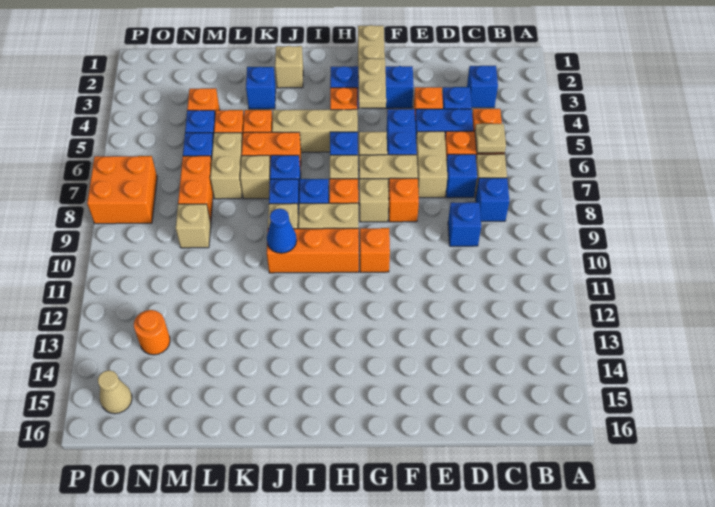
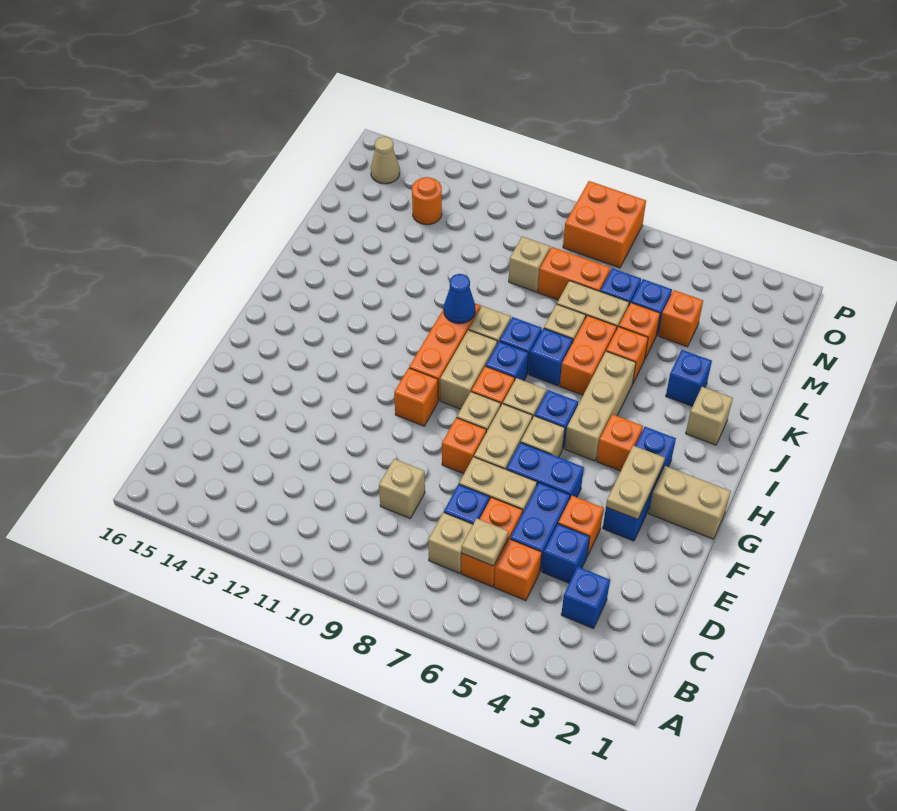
blue 1x1 brick [476,178,509,221] -> none
blue 1x1 brick [448,202,481,246] -> tan 1x1 brick [379,459,425,519]
tan 1x2 plate [358,58,386,108] -> tan 1x2 plate turned to [606,445,665,519]

